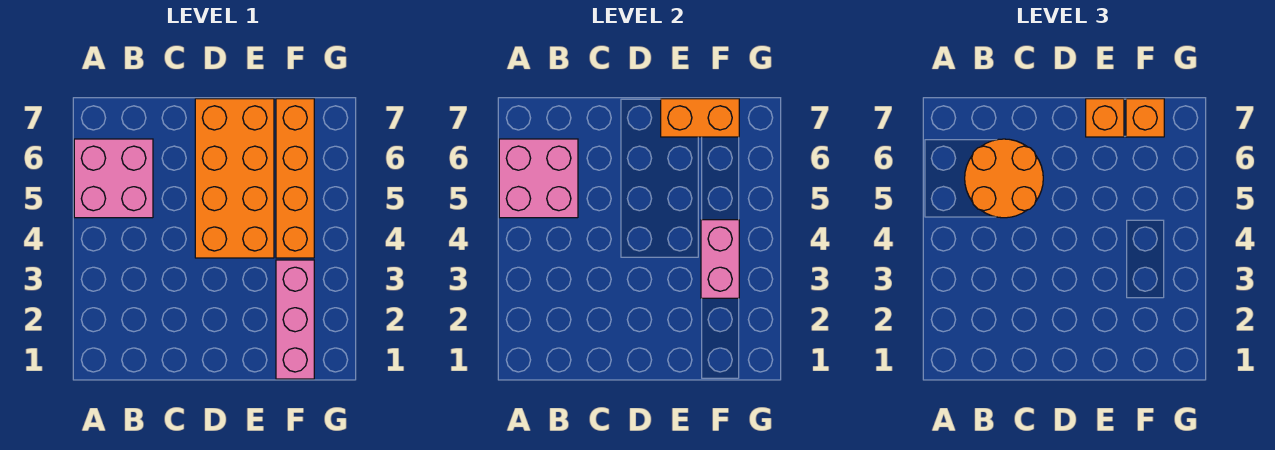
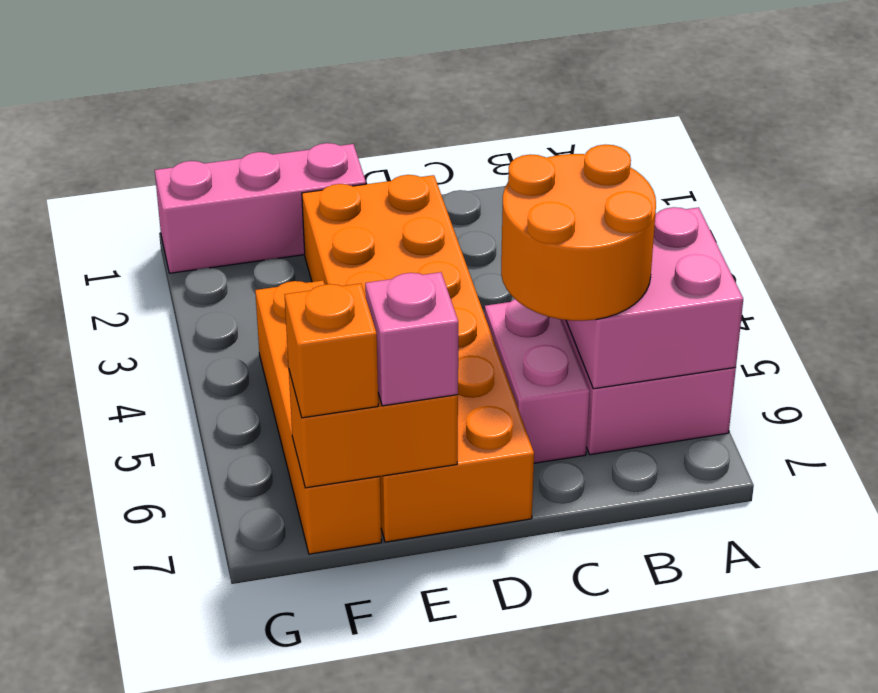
orange 2x4 brick [195,99,274,258] -> orange 2x6 brick [302,175,534,542]
orange 1x1 brick [1086,99,1124,137] -> pink 1x1 brick [365,272,458,406]
pink 1x3 brick [276,260,314,379] -> pink 1x3 brick turned to [155,143,366,273]
pink 1x2 brick [701,220,739,298] -> pink 1x2 brick moved to [485,299,590,463]

